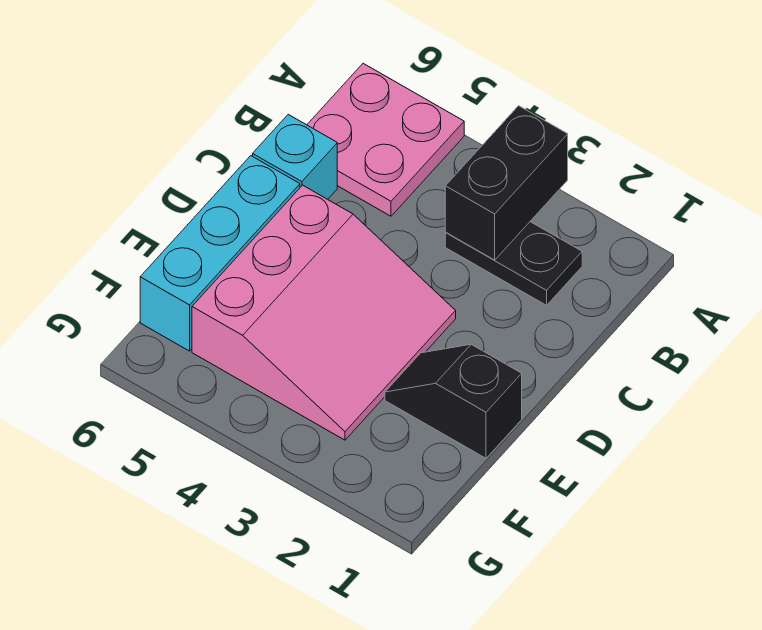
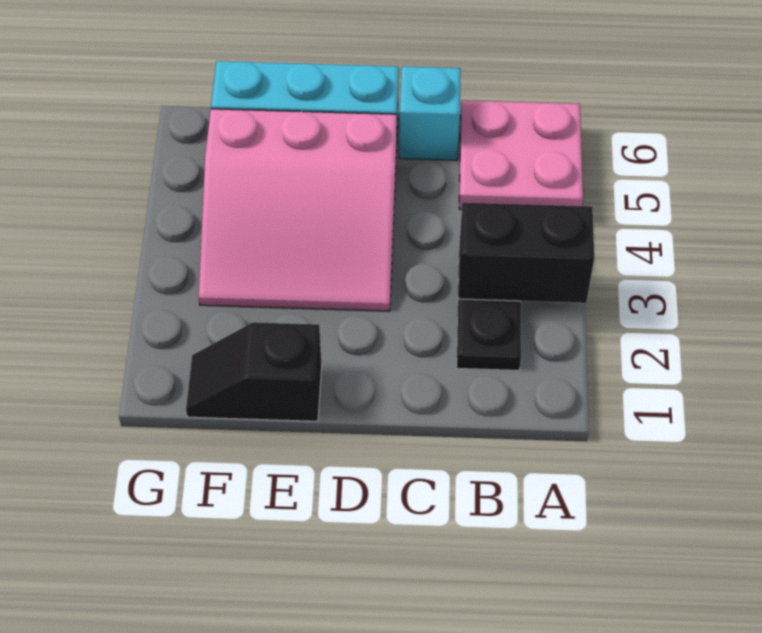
black 1x2 slope [385,344,522,458] -> black 1x2 slope turned to [186,322,322,421]

